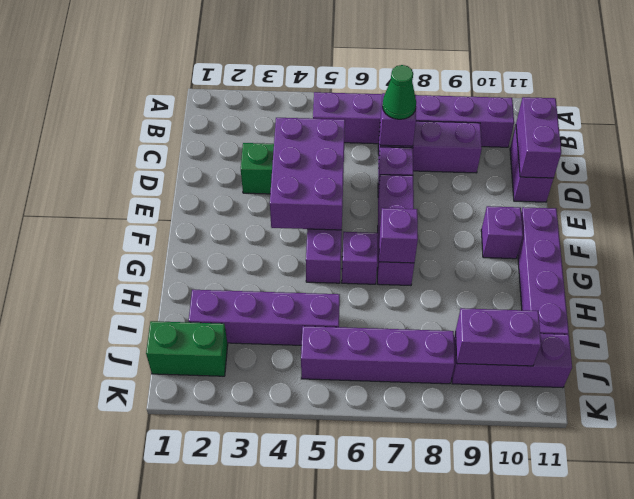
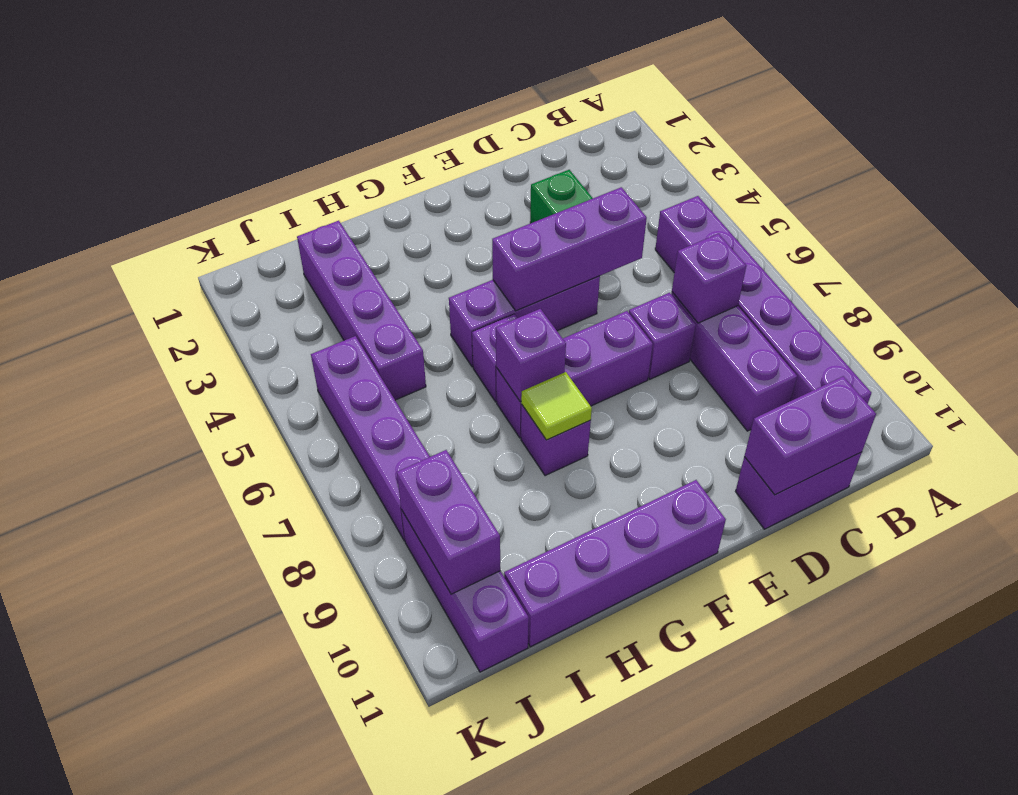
green 1x1 cone [382,65,416,119] -> none
purple 2x3 brick [270,118,345,230] -> purple 1x3 brick [492,187,647,311]
purple 1x1 brick [481,206,523,259] -> purple 1x1 brick moved to [521,404,591,476]
none -> lime 1x1 tile [521,372,592,440]
green 1x2 brick [146,321,228,376] -> none

